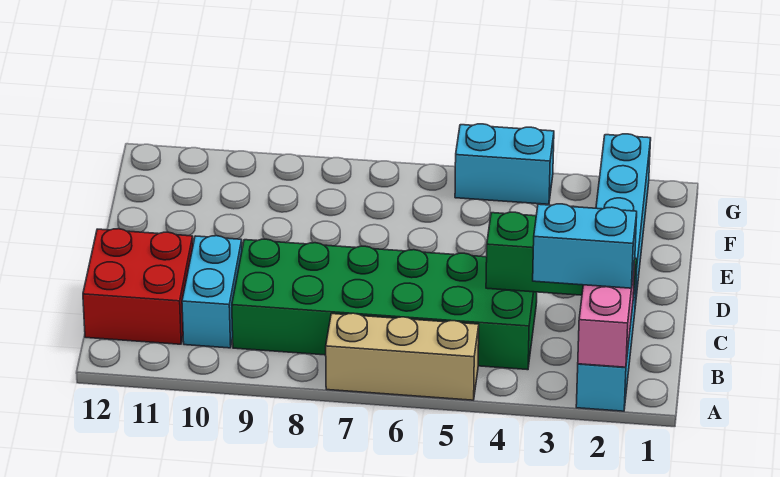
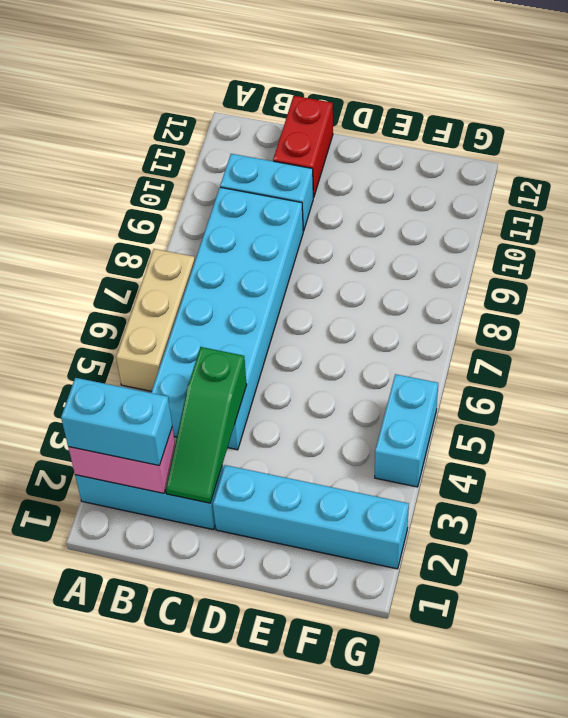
cyan 1x2 brick [533,204,637,288] -> cyan 1x2 brick turned to [61,378,172,466]
green 2x6 brick [232,239,537,370] -> cyan 2x6 brick [151,187,303,450]
red 2x2 brick [83,229,193,344] -> red 1x2 brick [273,96,333,198]

